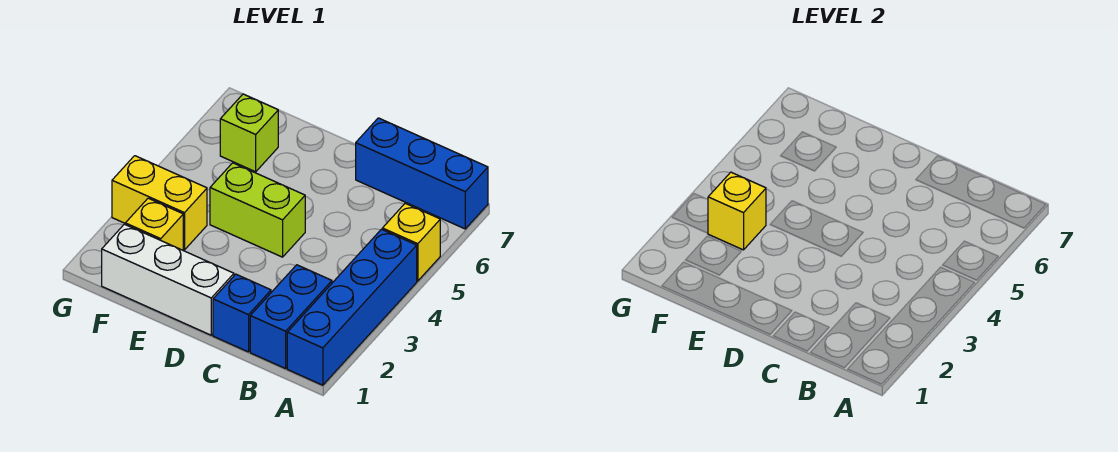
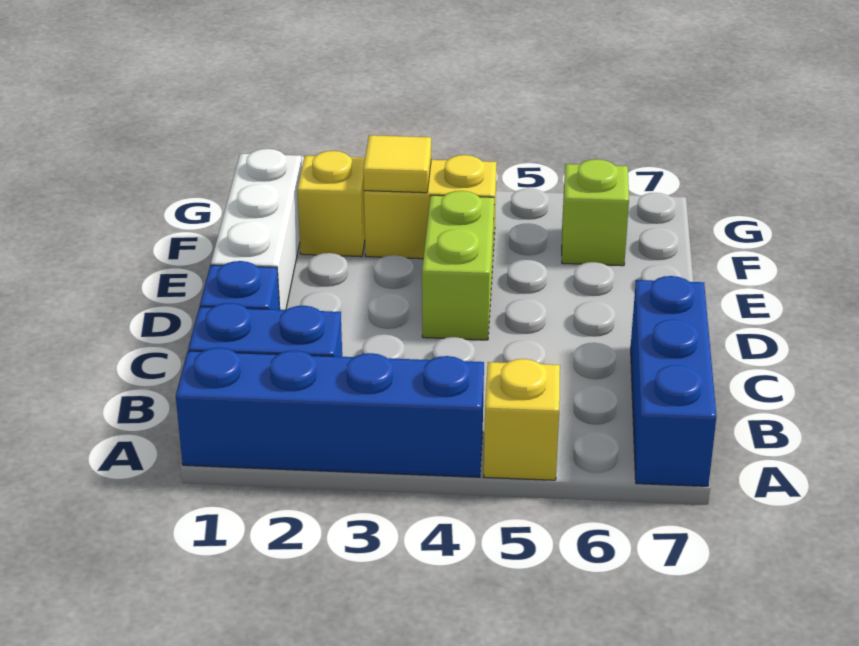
yellow 1x2 brick [112,156,207,250] -> yellow 1x2 brick turned to [364,155,497,259]
yellow 1x1 brick [708,172,766,250] -> yellow 1x1 tile [363,135,431,193]

